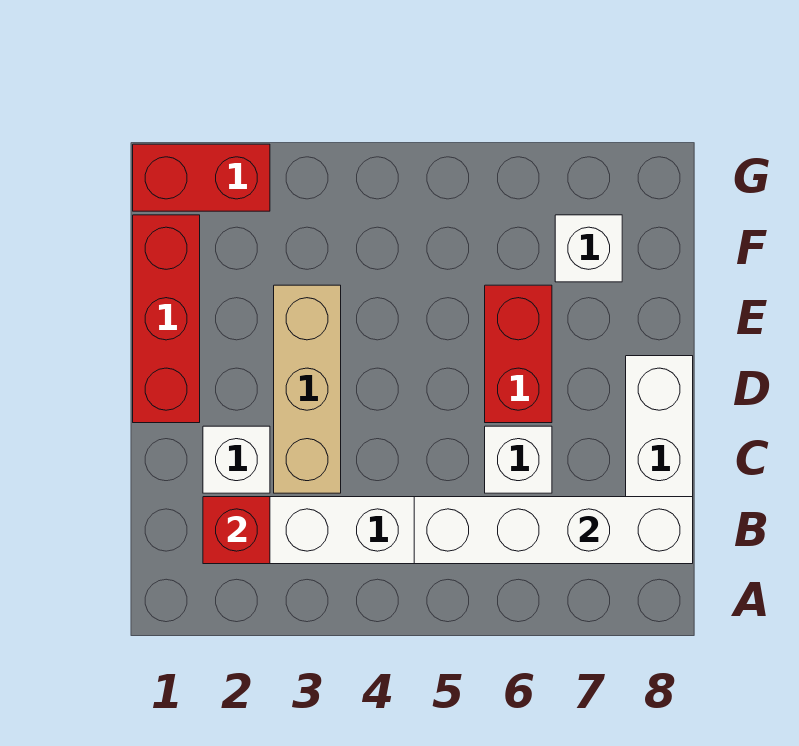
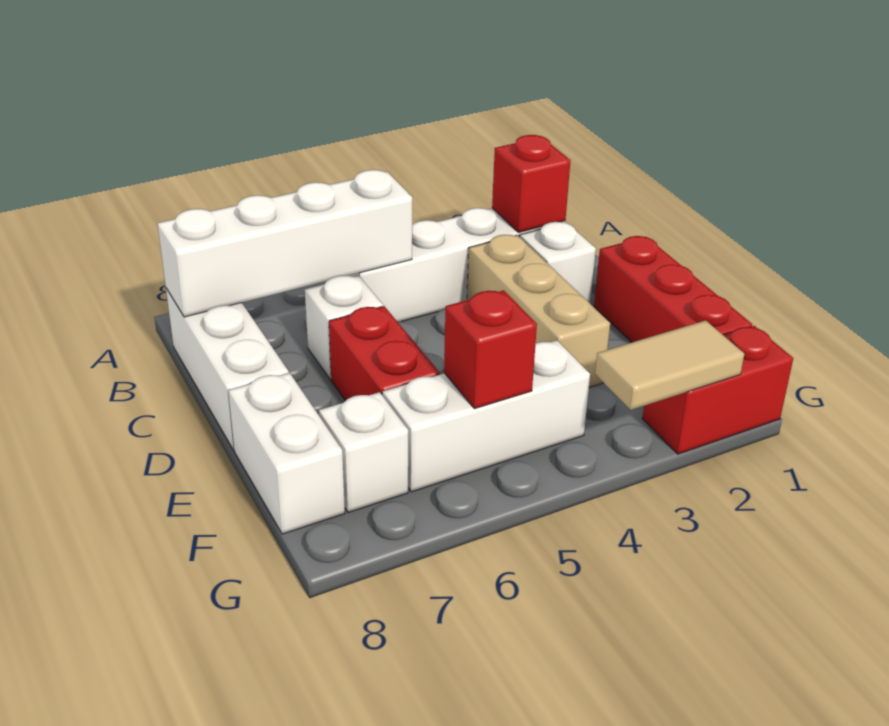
none -> white 1x2 brick [228,373,345,534]
none -> white 1x3 brick [383,341,590,492]
none -> red 1x1 brick [444,290,537,409]
none -> tan 1x2 tile [595,320,744,410]

